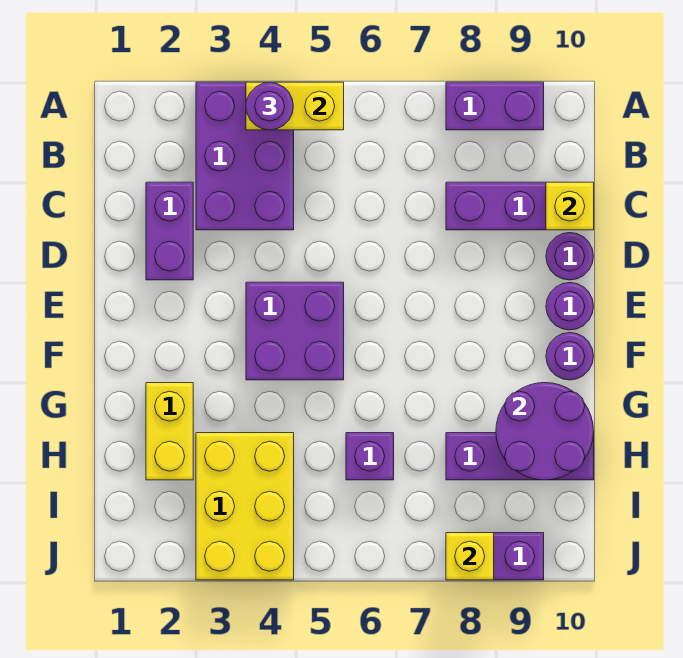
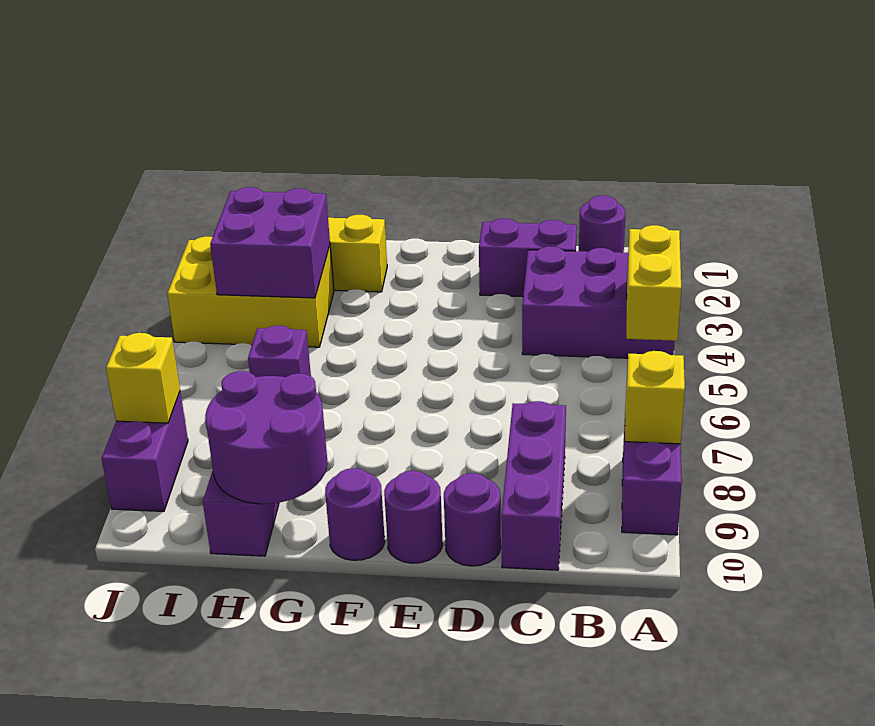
purple 1x1 round brick [246,82,293,130] -> purple 1x1 round brick moved to [579,196,626,253]
yellow 1x1 brick [546,182,594,230] -> yellow 1x1 brick moved to [625,351,685,444]
purple 2x2 brick [246,282,344,380] -> purple 2x2 brick moved to [210,187,330,298]

